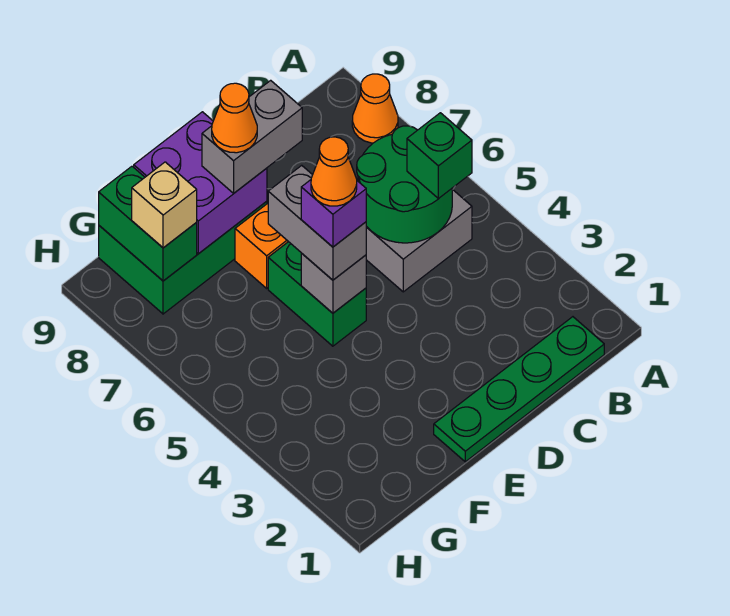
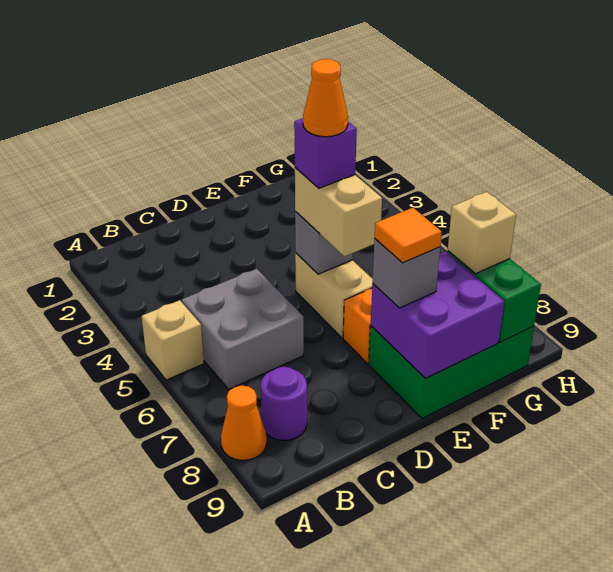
none -> tan 1x1 brick [142,300,204,380]
green 1x4 plate [434,317,604,462] -> none
green 2x2 round brick [357,126,452,243] -> none
green 1x1 brick [407,113,472,199] -> none
none -> purple 1x1 round brick [261,367,307,441]
grey 1x2 brick [202,80,302,193] -> grey 1x1 brick [373,239,440,308]
green 1x2 brick [268,242,366,346] -> tan 1x2 brick [295,253,373,338]
grey 1x2 brick [268,165,366,280] -> tan 1x2 brick [295,168,382,256]
orange 1x1 cone [212,83,257,153] -> orange 1x1 tile [375,208,442,263]

